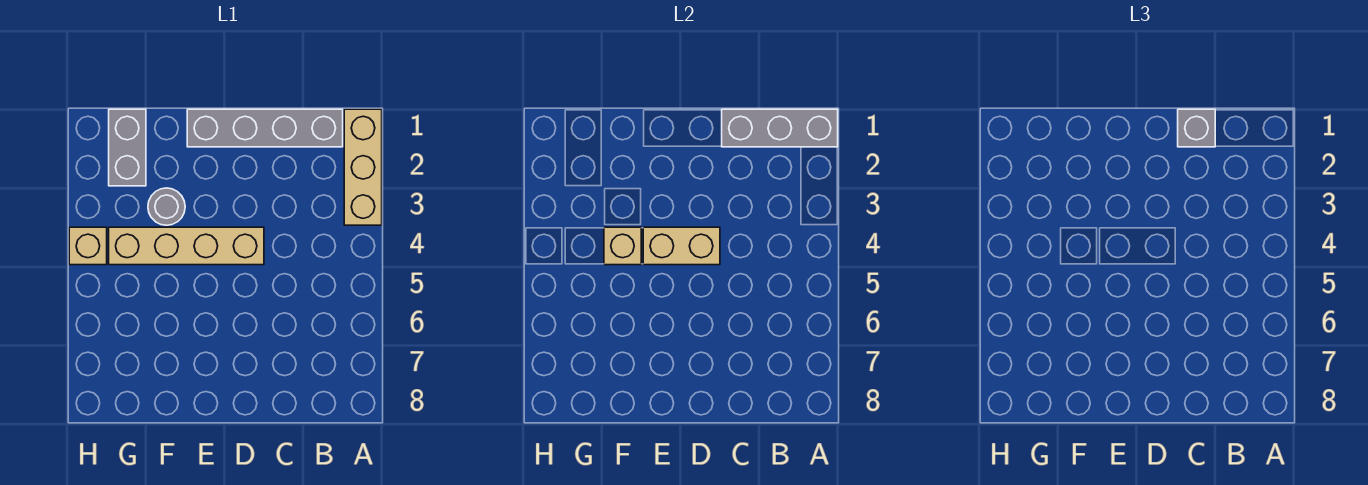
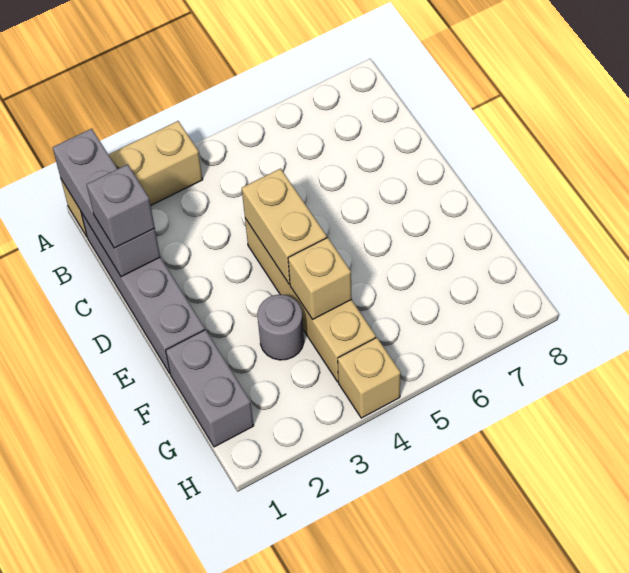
grey 1x2 brick [109,109,146,186] -> grey 1x2 brick turned to [166,330,254,447]

